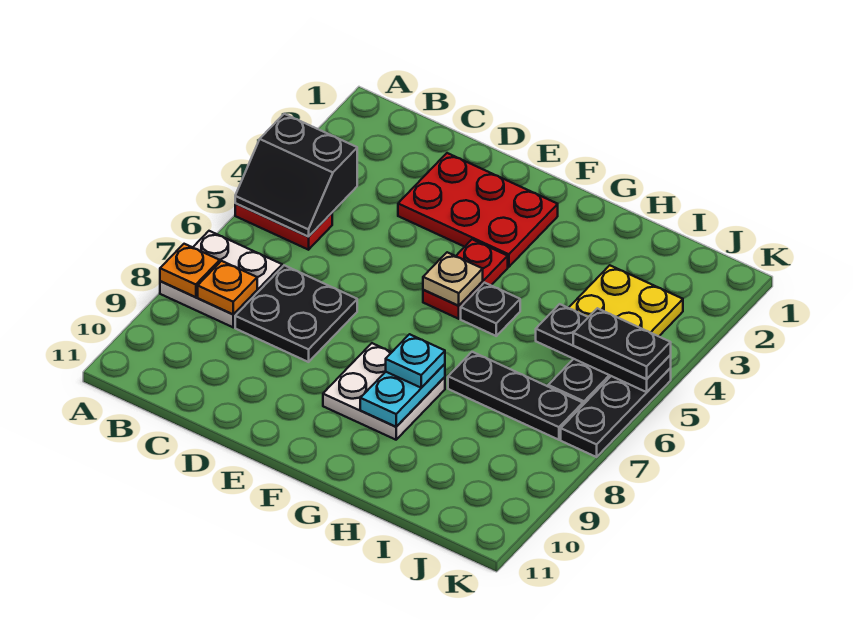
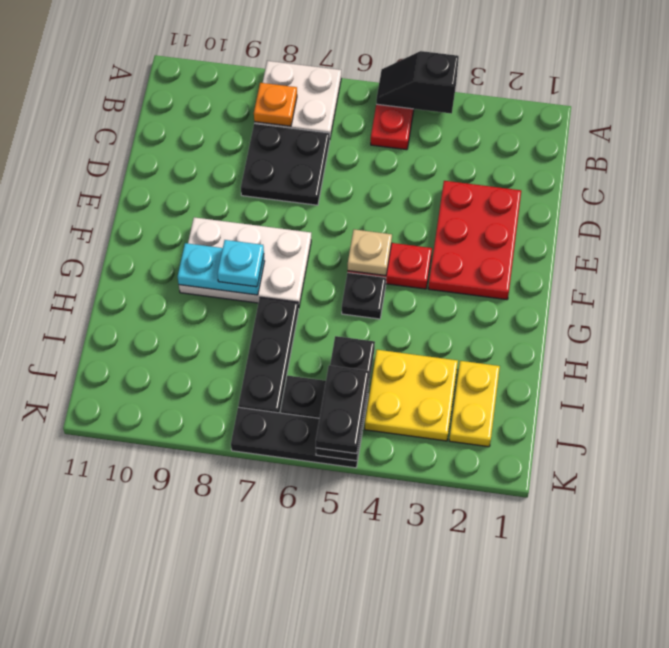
black 2x2 slope [235,114,357,237] -> black 1x2 slope [376,51,459,114]
orange 1x1 plate [160,244,220,297] -> none
white 2x2 plate [323,343,445,440] -> white 2x3 plate [179,217,311,306]
none -> yellow 1x2 plate [449,361,500,447]

